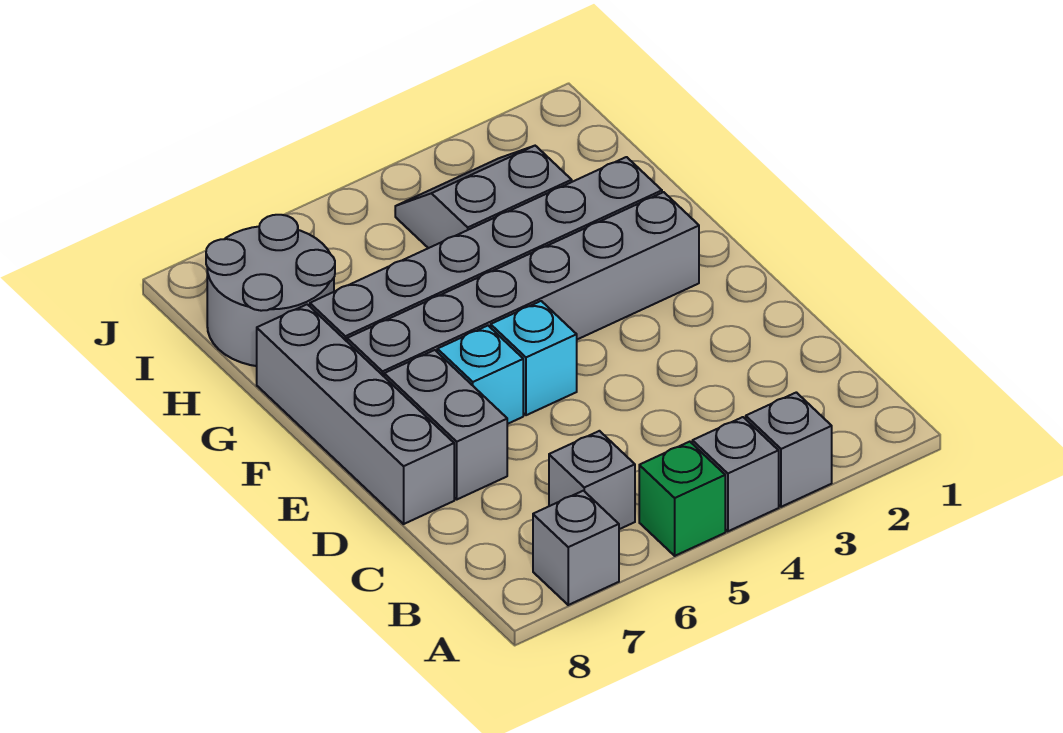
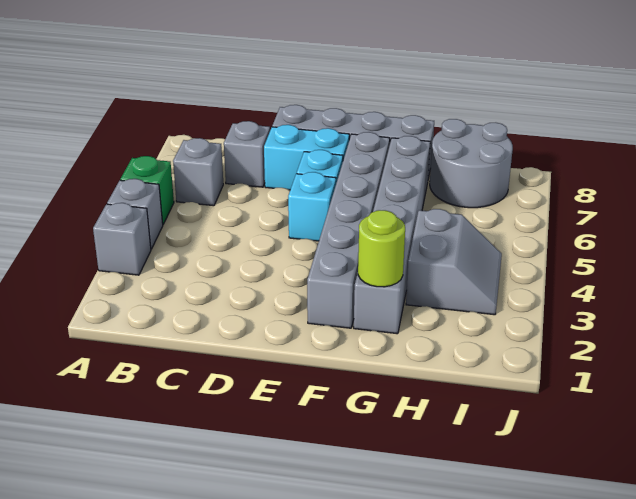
grey 1x1 brick [533,491,619,605] -> grey 1x1 brick moved to [224,121,270,187]
grey 1x2 brick [384,350,507,499] -> cyan 1x2 brick [264,125,349,190]
none -> lime 1x1 round brick [358,210,405,287]

